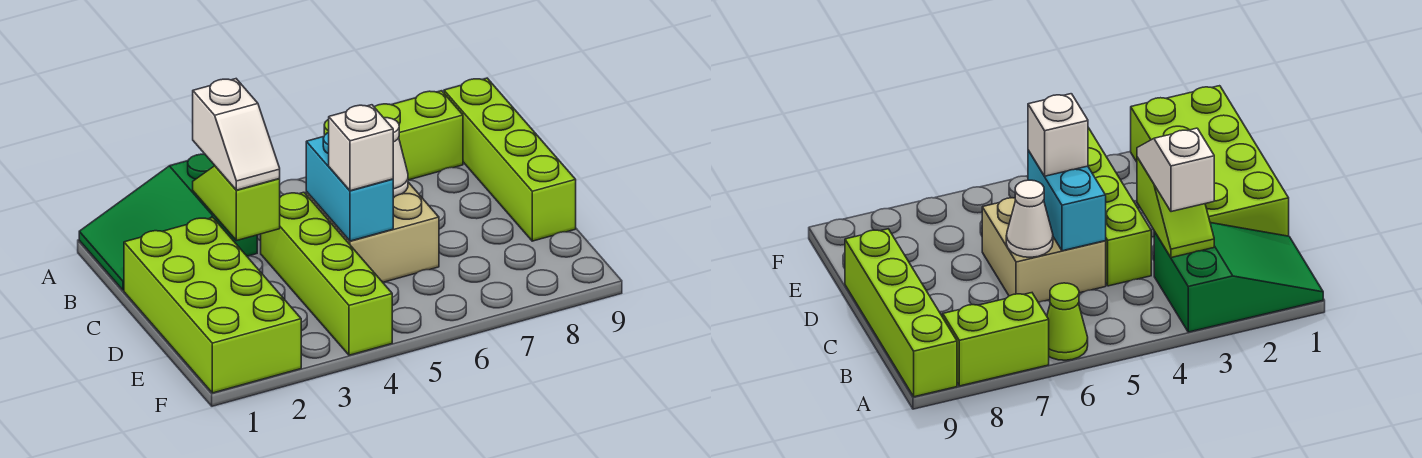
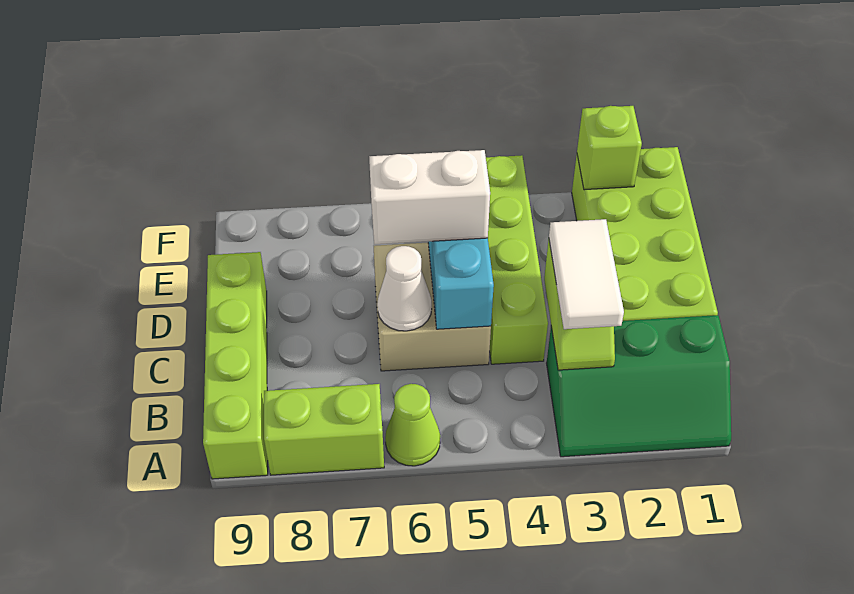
green 2x3 slope [79,154,257,290] -> green 2x3 slope turned to [547,315,731,457]
white 1x2 slope [193,79,280,190] -> white 1x2 tile [549,219,624,329]
white 1x1 brick [329,105,393,191] -> white 1x2 brick [369,150,490,245]
none -> lime 1x1 brick [577,106,642,190]

